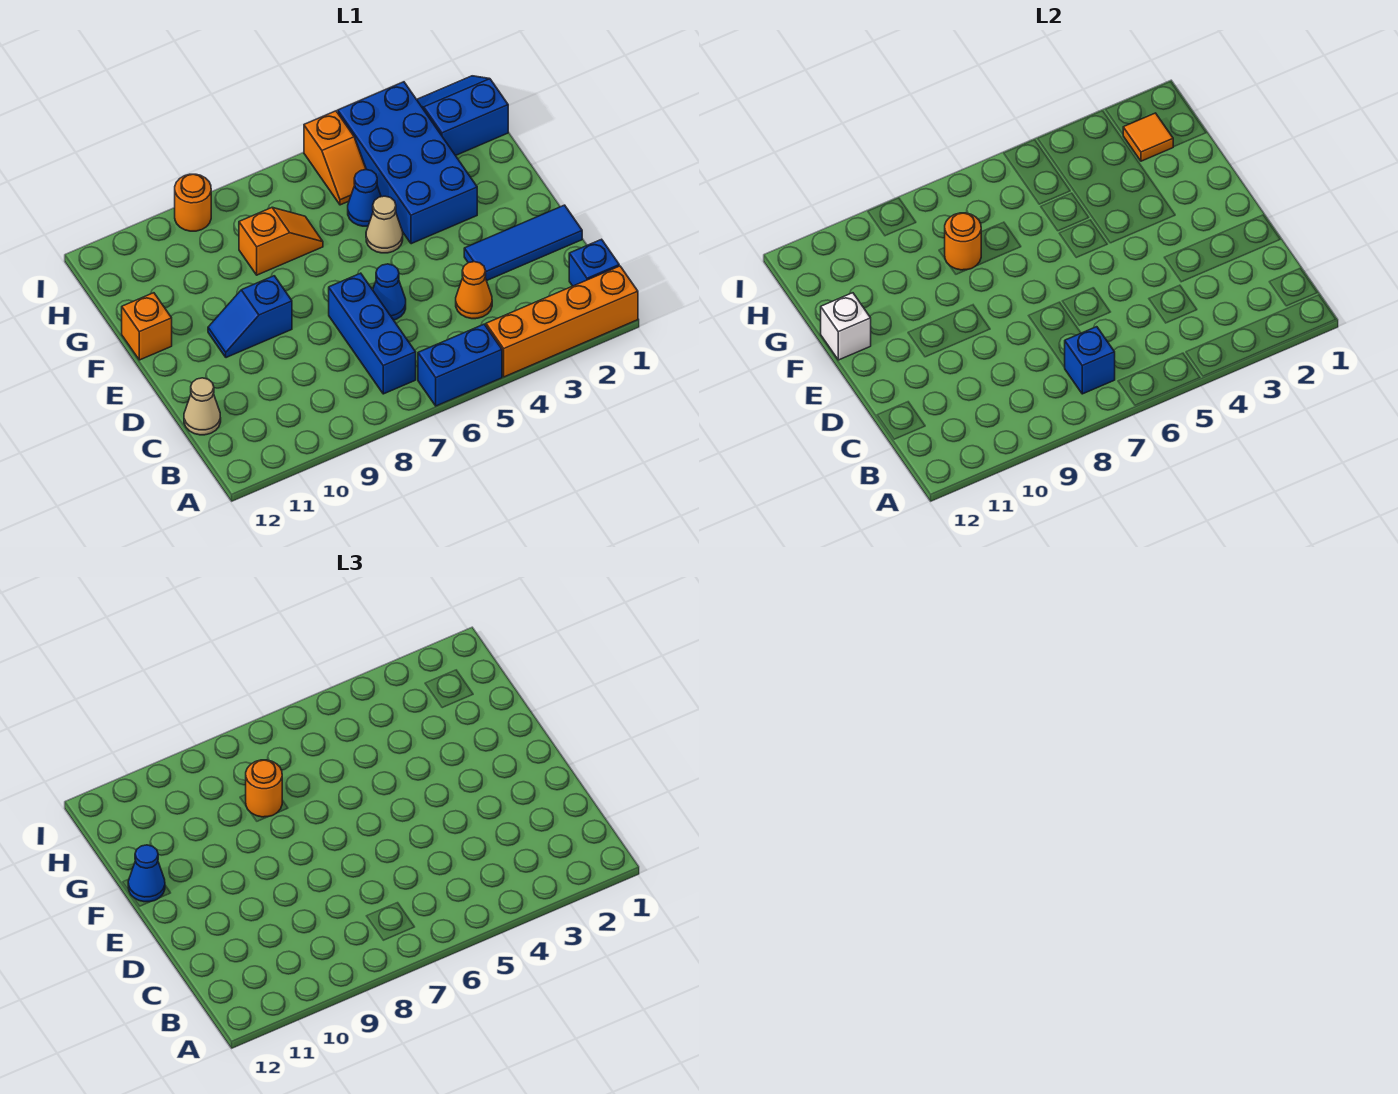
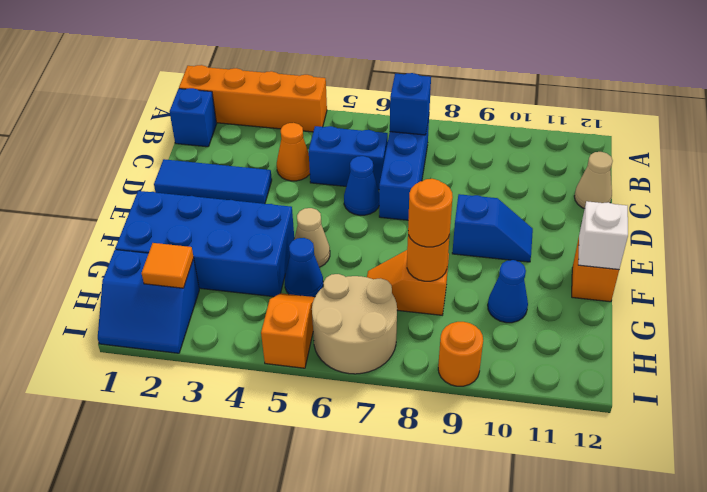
blue 1x2 brick [418,324,502,406] -> blue 1x2 brick moved to [309,126,388,190]
blue 2x4 brick [338,82,477,244] -> blue 2x4 brick turned to [115,191,294,297]
blue 1x1 cone [128,845,165,902] -> blue 1x1 cone moved to [488,260,528,323]
none -> tan 2x2 round brick [312,274,397,374]

